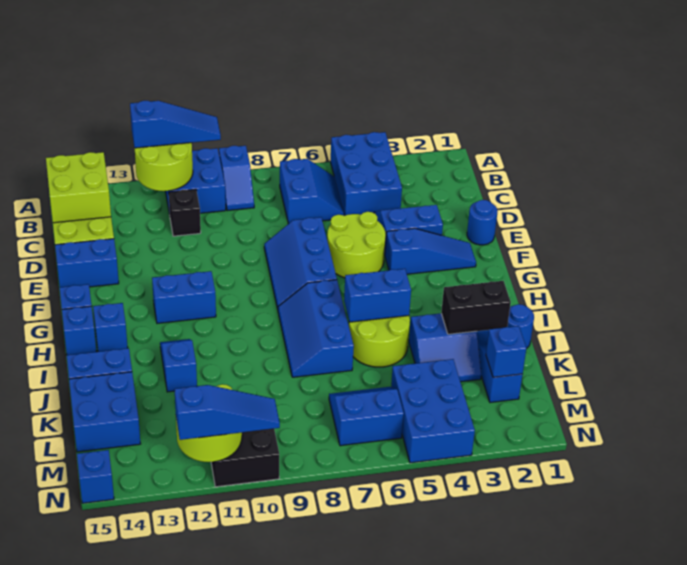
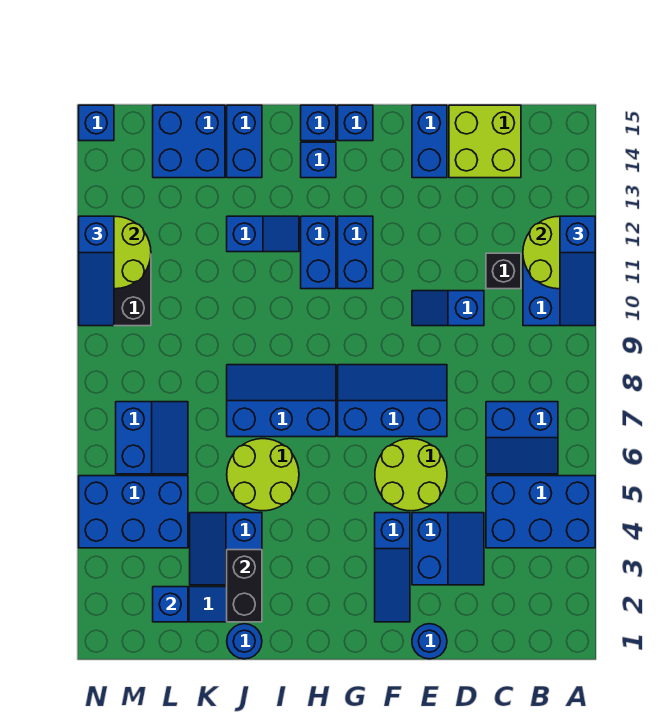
blue 1x2 slope [219,146,254,211] -> blue 1x2 slope moved to [412,291,484,326]
lime 2x2 brick [46,152,111,223] -> none
blue 1x2 brick [344,269,411,322] -> blue 1x2 brick moved to [301,216,336,289]

